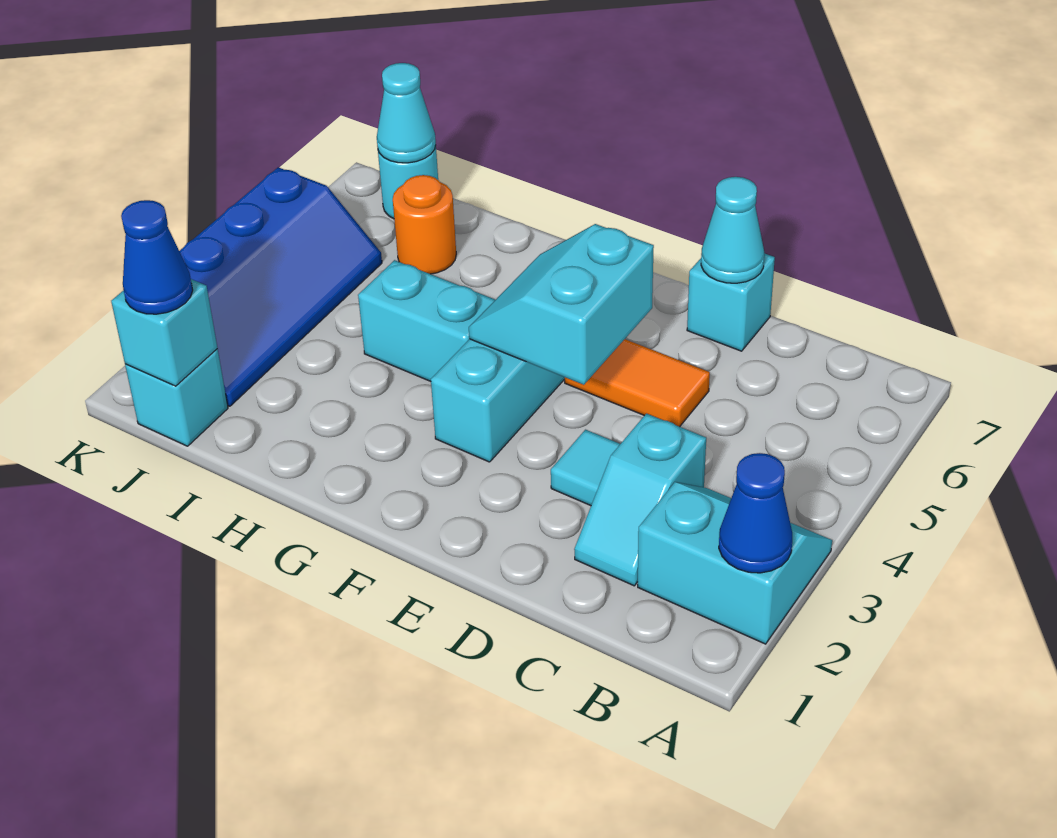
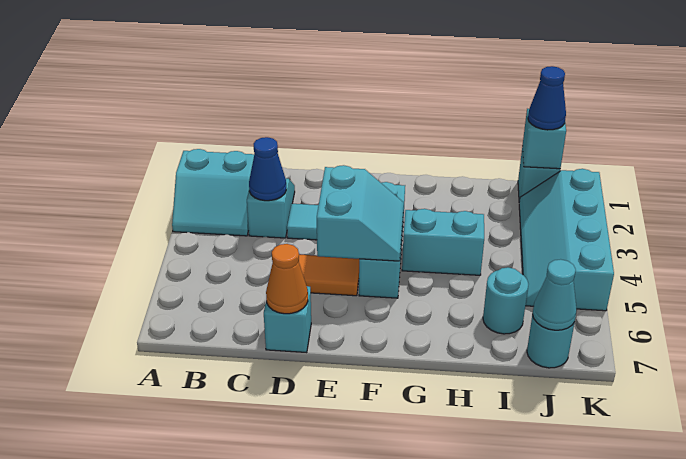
blue 1x1 cone [719,453,792,573] -> blue 1x1 cone moved to [249,137,286,201]
cyan 1x1 cone [701,177,764,283] -> orange 1x1 cone [266,244,308,314]
orange 1x1 round brick [393,175,456,274] -> cyan 1x1 round brick [483,267,528,334]
blue 2x4 slope [179,167,382,406] -> cyan 2x4 slope [519,169,614,311]

